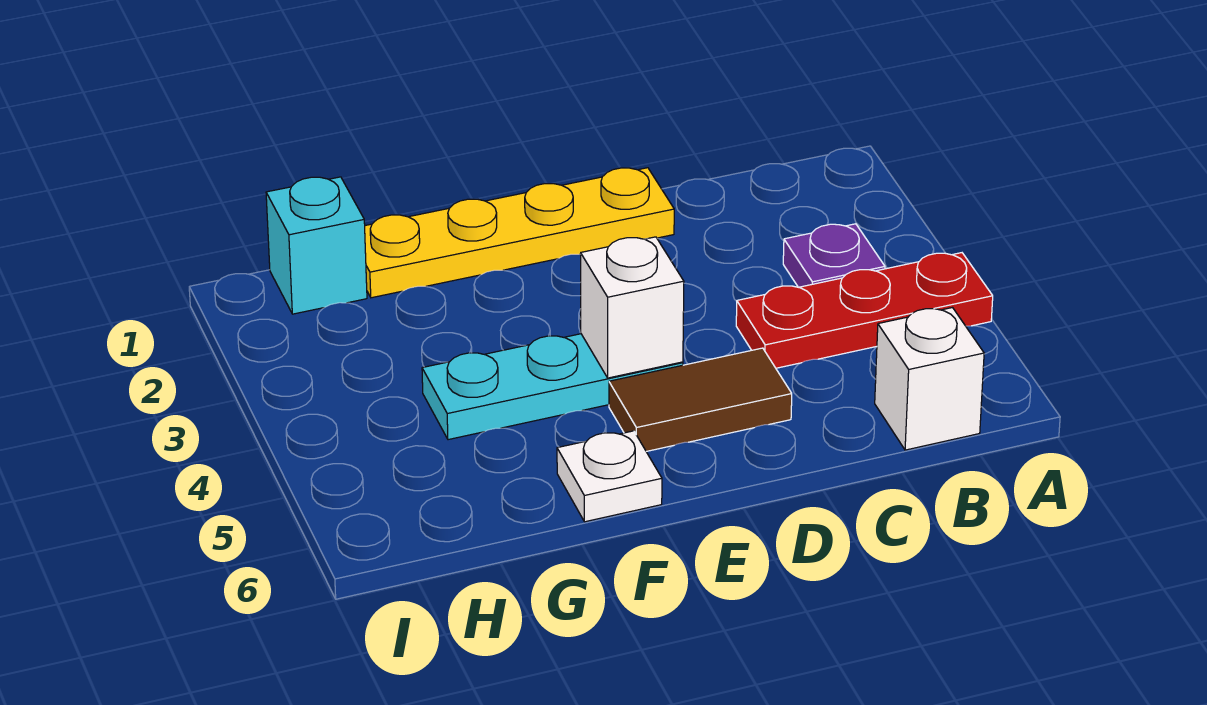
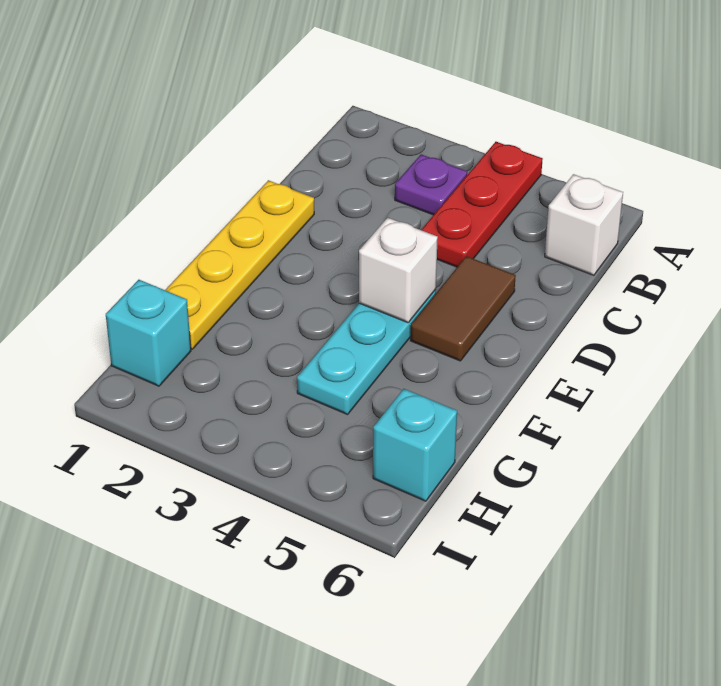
white 1x1 plate [557,431,662,522] -> none
none -> cyan 1x1 brick [373,389,457,501]

